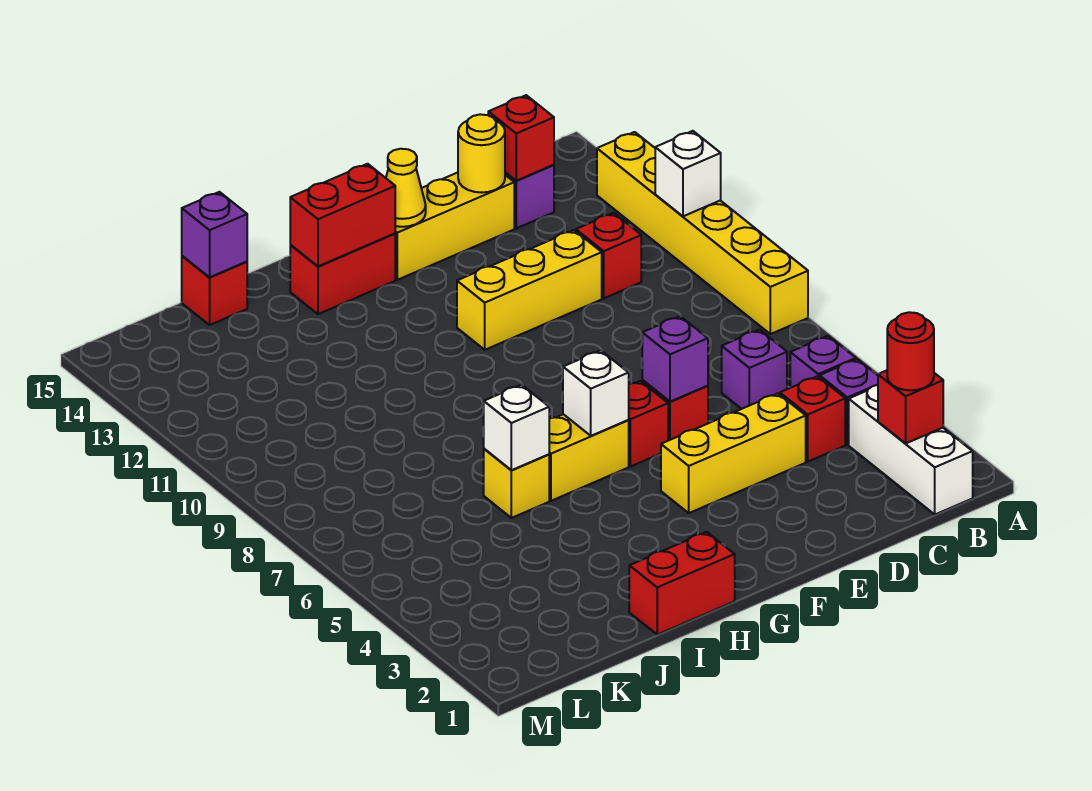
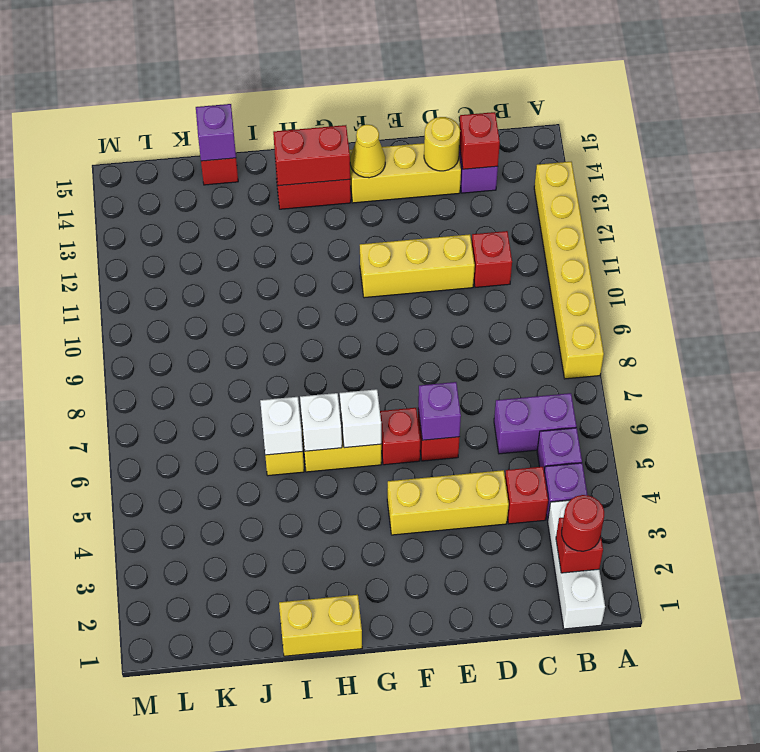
white 1x1 brick [655,131,721,216] -> white 1x1 brick moved to [300,393,342,451]
purple 1x1 brick [722,330,787,409] -> purple 1x2 brick [494,393,576,454]
red 1x2 brick [629,532,735,635] -> yellow 1x2 brick [279,595,362,656]

